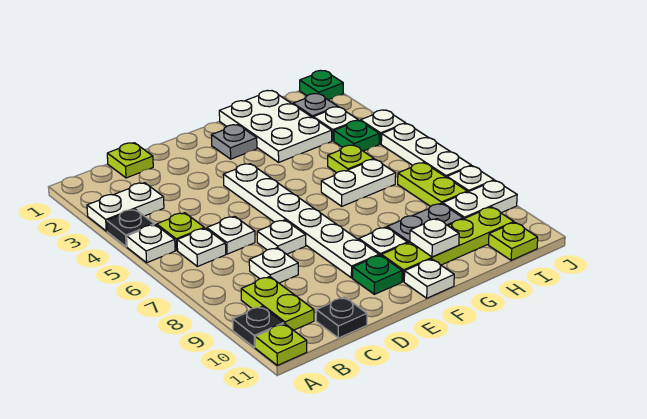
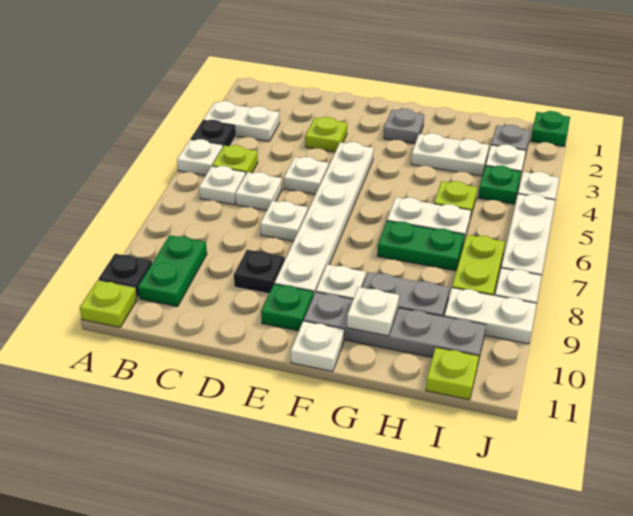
lime 1x2 plate [241,277,314,330] -> green 1x2 plate [138,235,207,307]
lime 1x1 plate [107,143,153,178] -> lime 1x1 plate moved to [305,117,347,152]
white 1x1 plate [249,248,298,283] -> white 1x1 plate moved to [284,157,329,194]
black 1x1 plate [316,297,367,338] -> black 1x1 plate moved to [234,250,285,294]
lime 1x4 plate [381,207,514,282] -> grey 1x4 plate [304,292,486,362]
white 2x3 plate [219,91,332,162] -> white 1x2 plate [411,133,489,176]
none -> green 1x2 plate [377,221,464,271]

